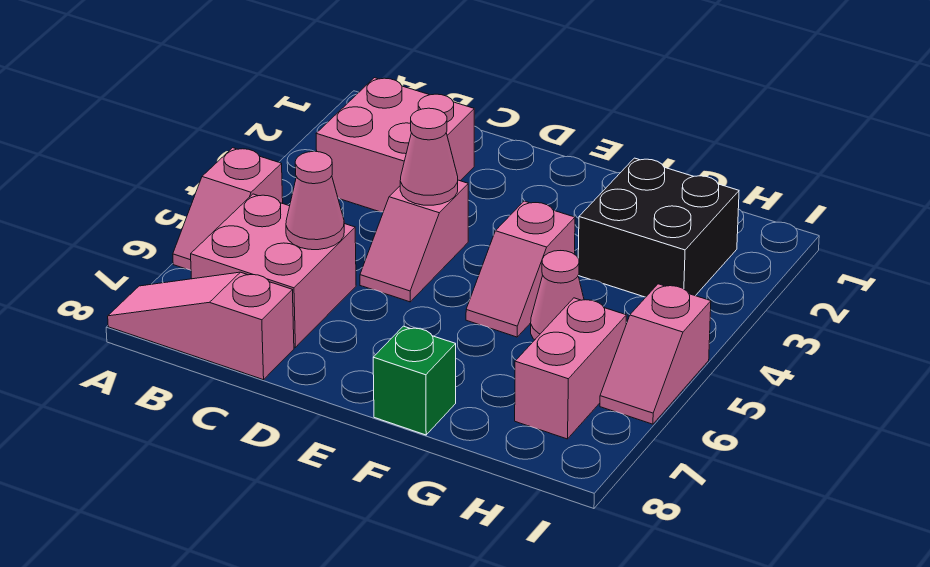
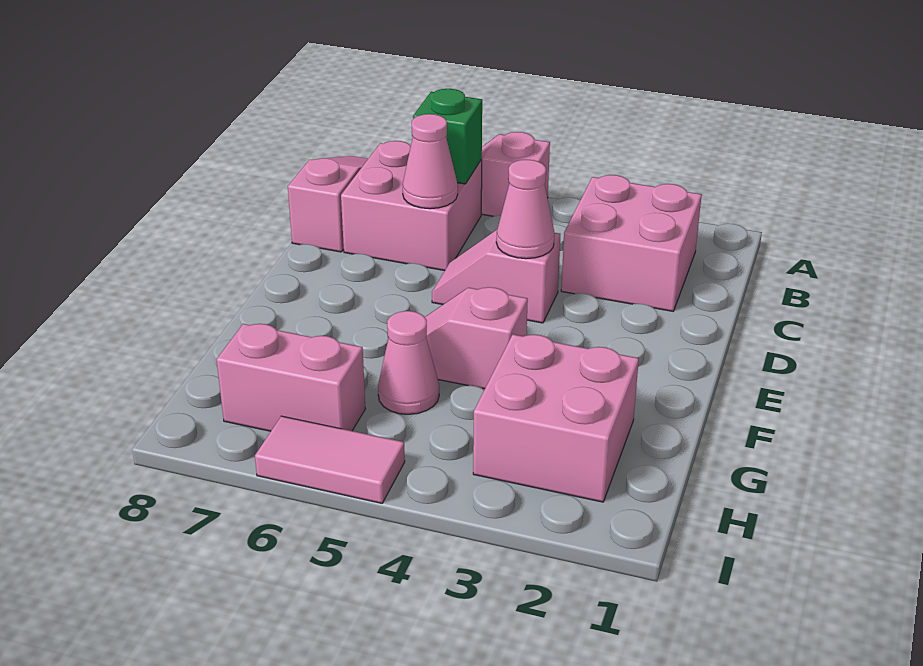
green 1x1 brick [373,326,456,435] -> green 1x1 brick moved to [413,89,482,184]
black 2x2 brick [578,158,739,297] -> pink 2x2 brick [473,335,639,502]
pink 1x2 slope [600,284,711,424] -> pink 1x2 tile [255,416,405,503]

